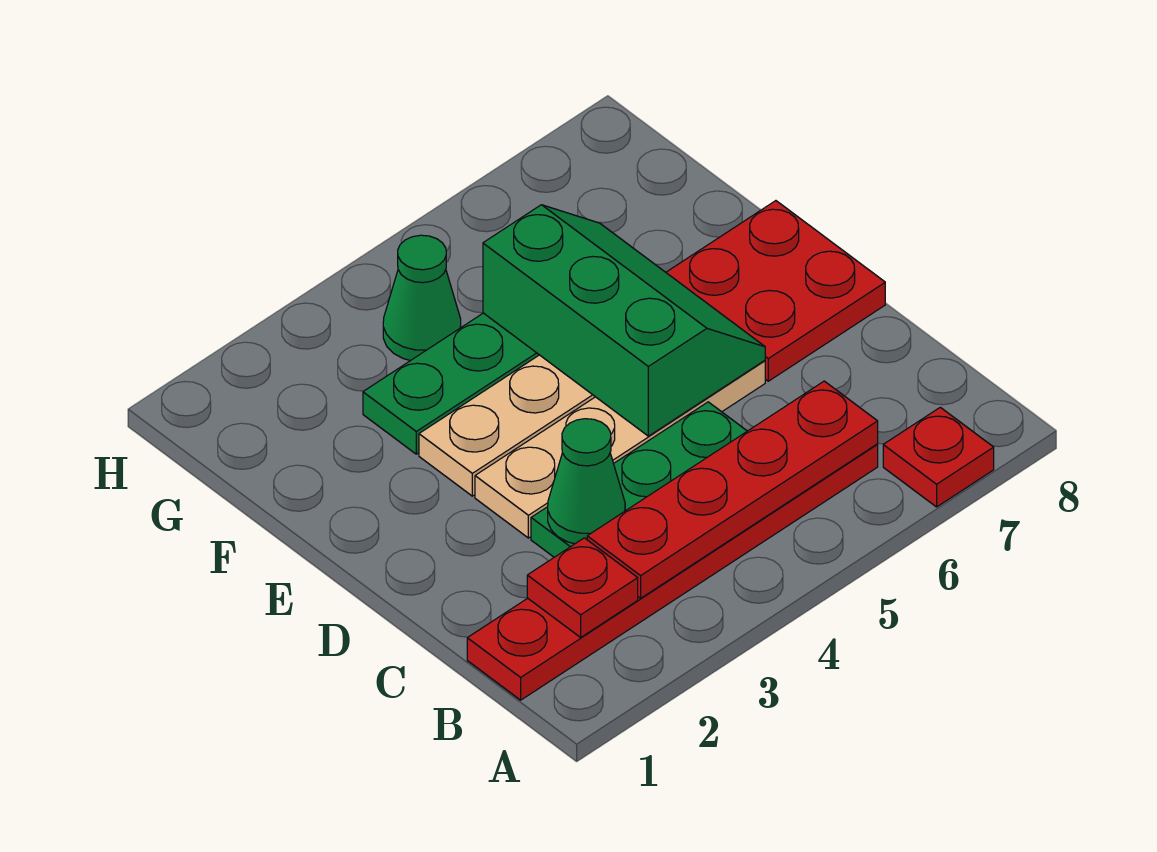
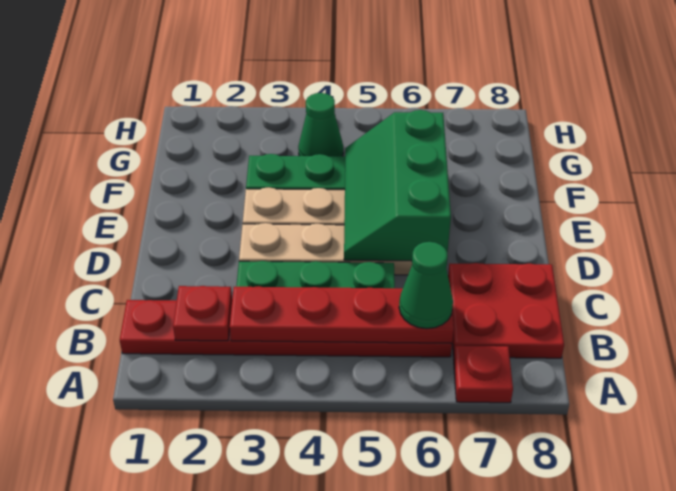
green 1x1 cone [548,419,625,544] -> green 1x1 cone moved to [399,242,453,329]
green 2x3 slope [483,205,765,436] -> green 2x3 slope turned to [344,110,451,261]
red 2x2 plate [666,201,885,381] -> red 2x2 plate moved to [448,263,564,358]

